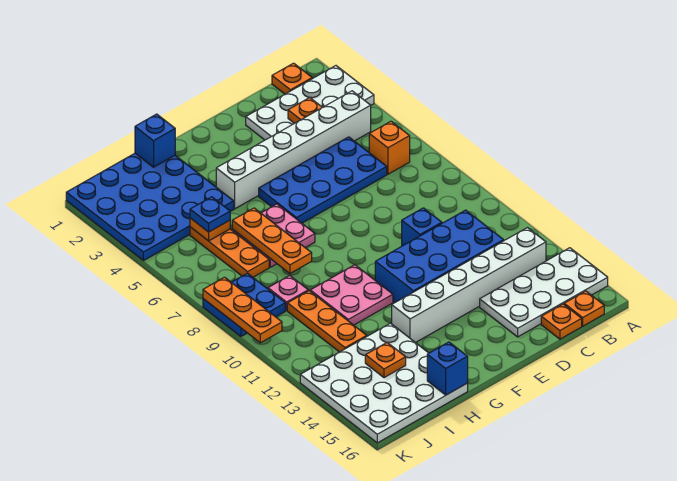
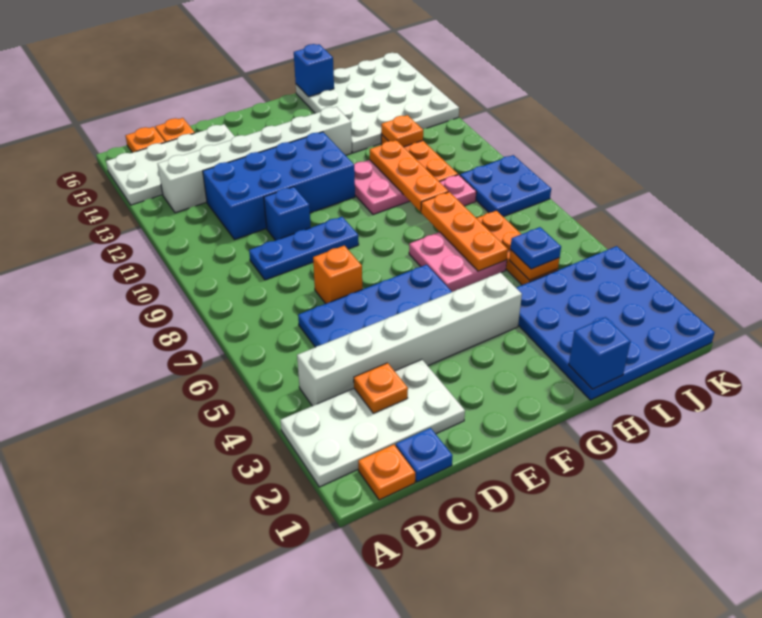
orange 1x1 brick [369,121,410,174] -> orange 1x1 brick moved to [313,246,362,304]
none -> blue 1x1 plate [396,428,452,482]
none -> blue 1x3 plate [249,217,359,280]
orange 1x1 plate [365,343,406,378] -> orange 1x1 plate moved to [381,115,423,147]
orange 1x3 plate [203,277,282,343] -> orange 1x3 plate moved to [370,140,448,211]

